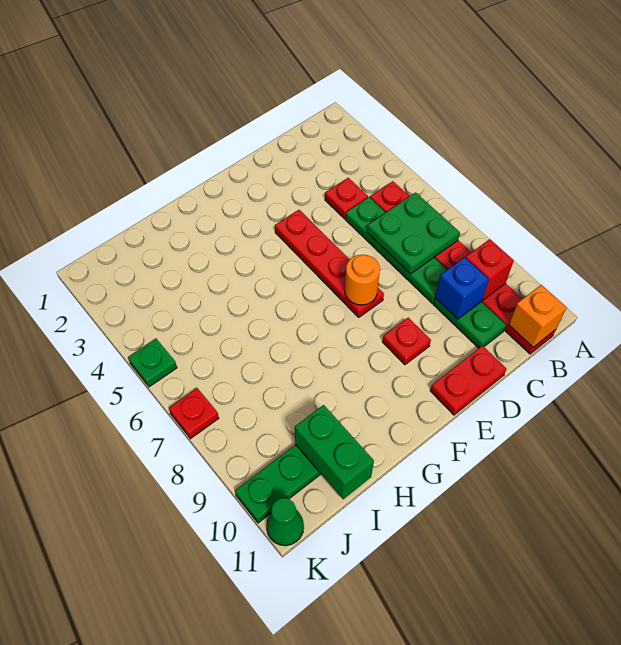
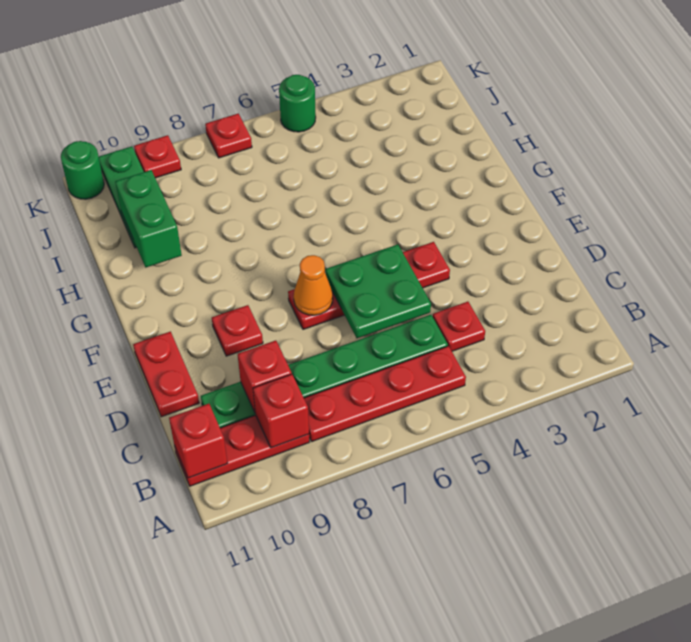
green 2x2 plate [367,193,460,274] -> green 2x2 plate moved to [325,244,431,338]
orange 1x1 brick [509,285,567,347] -> red 1x1 brick [169,404,228,478]
blue 1x1 brick [435,257,489,319] -> red 1x1 brick [238,340,292,412]
orange 1x1 round brick [345,255,380,305] -> orange 1x1 cone [294,255,333,315]
green 1x2 brick [295,405,374,499] -> green 1x2 brick turned to [115,170,182,267]
green 1x1 plate [128,339,177,387] -> green 1x1 round brick [279,75,316,132]
none -> red 1x1 plate [134,135,181,178]
green 1x1 cone [266,498,304,546] -> green 1x1 round brick [61,141,104,199]

